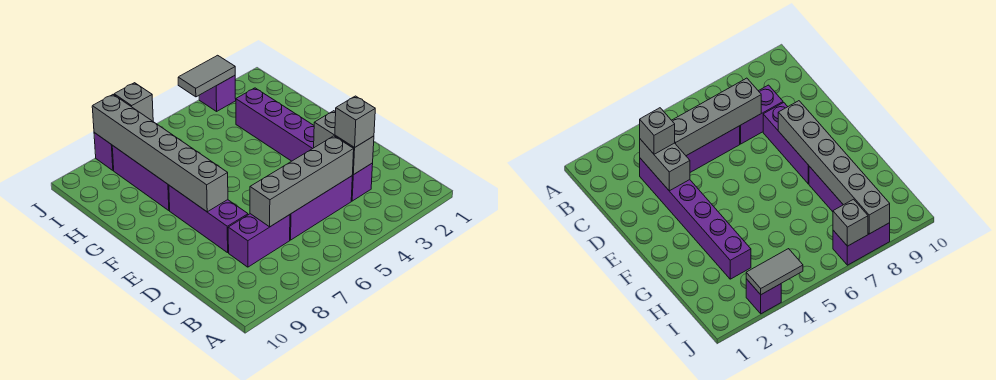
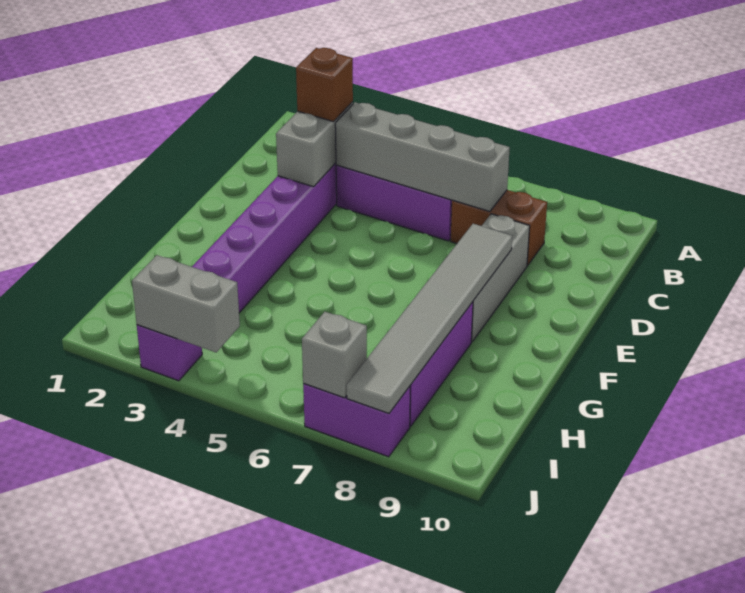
grey 1x1 brick [335,96,375,148] -> brown 1x1 brick [296,48,353,122]
purple 1x2 brick [228,214,290,267] -> brown 1x2 brick [451,190,547,266]
purple 1x3 brick [169,185,248,253] -> grey 1x3 brick [471,214,530,342]
grey 1x6 brick [92,95,228,212] -> grey 1x6 tile [347,224,512,413]
grey 1x2 tile [178,55,235,97] -> grey 1x2 brick [132,255,240,352]

